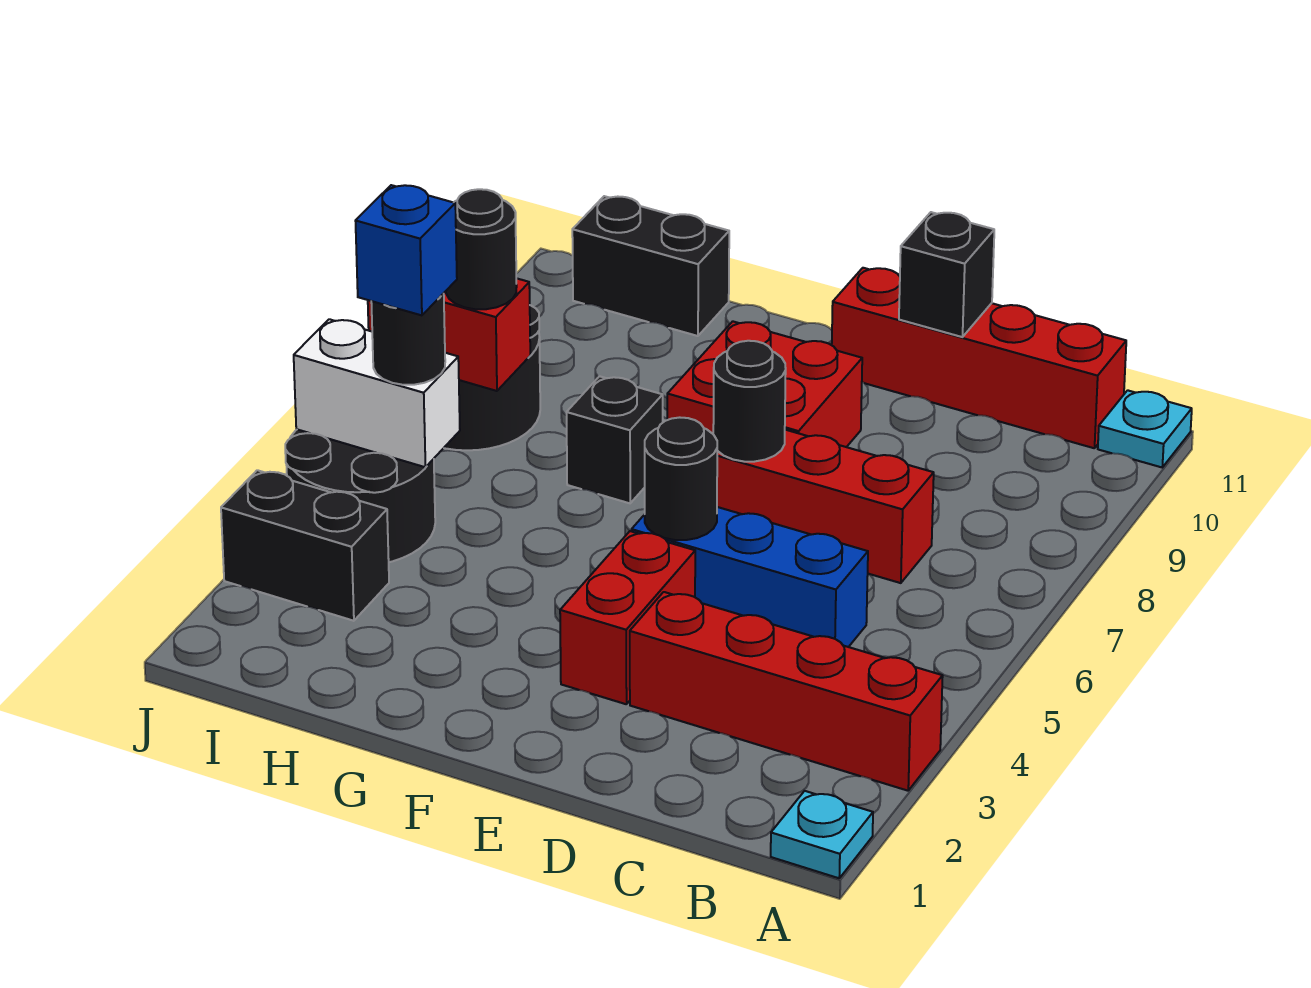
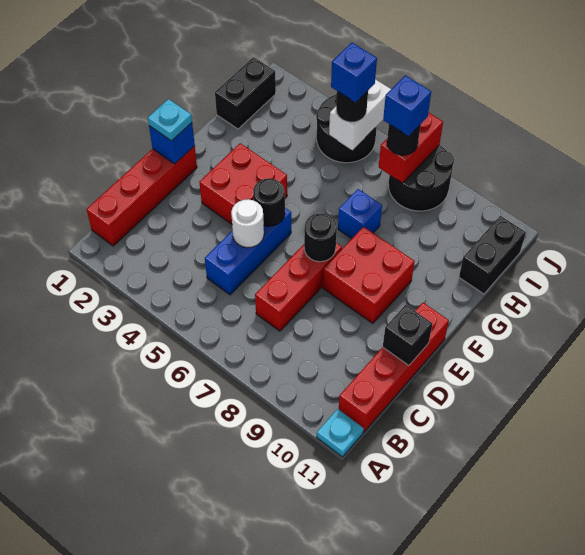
cyan 1x1 plate [771,791,873,878] -> cyan 1x1 plate moved to [148,99,192,141]
red 1x4 brick [630,592,943,791] -> red 1x4 brick moved to [87,146,197,246]
none -> white 1x1 round brick [231,199,264,248]
none -> blue 1x1 brick [149,123,195,164]
red 1x2 brick [560,531,695,704] -> red 2x2 brick [199,143,287,224]
black 1x1 brick [567,376,663,503] -> blue 1x1 brick [338,189,382,239]
black 1x2 brick [221,470,389,621] -> black 1x2 brick moved to [215,57,276,129]
none -> blue 1x1 brick [383,75,431,136]

